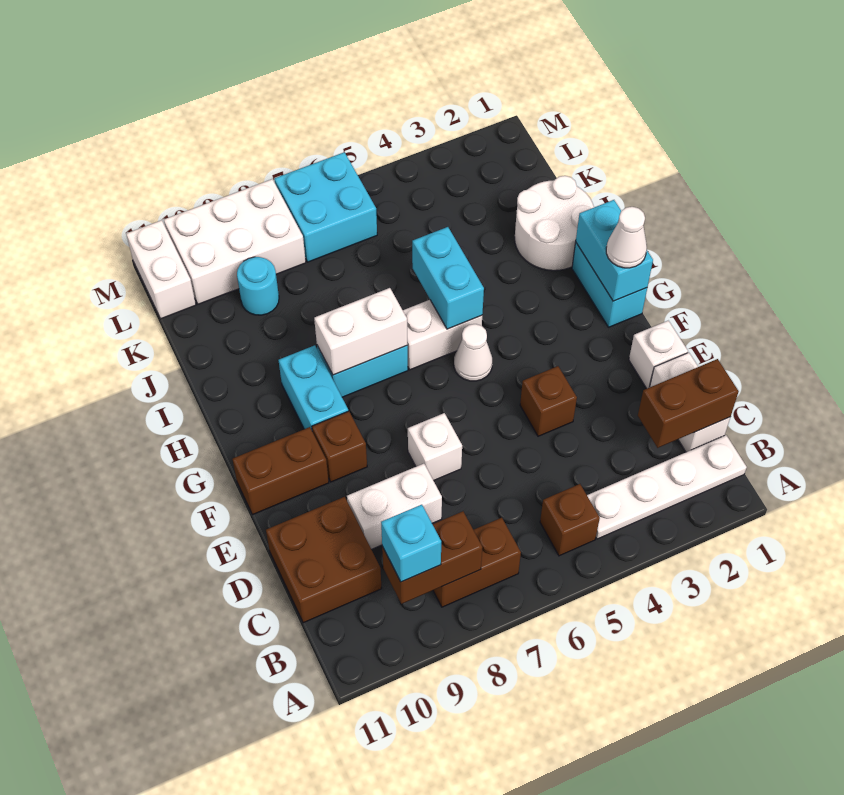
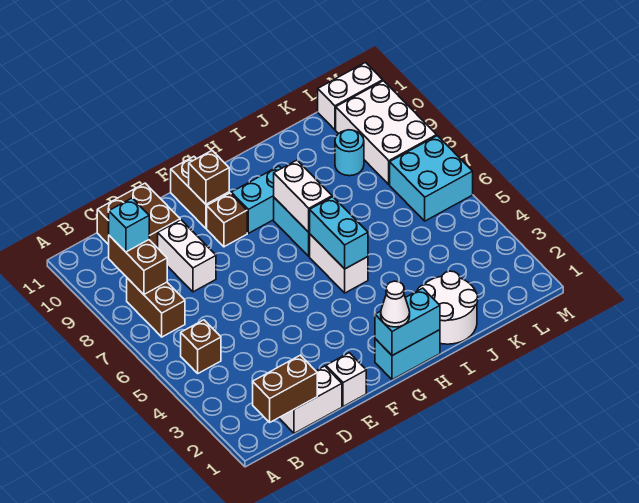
white 1x4 plate [587,435,747,539] -> none
brown 1x2 brick [638,359,739,448] -> brown 1x2 brick turned to [253,355,317,422]
brown 1x1 brick [520,366,577,436] -> brown 1x1 brick moved to [189,151,229,204]
white 1x1 brick [408,413,462,481] -> none
white 1x1 cone [454,324,492,381] -> none
cyan 1x2 brick [412,227,484,329] -> cyan 1x2 brick turned to [310,197,368,269]

